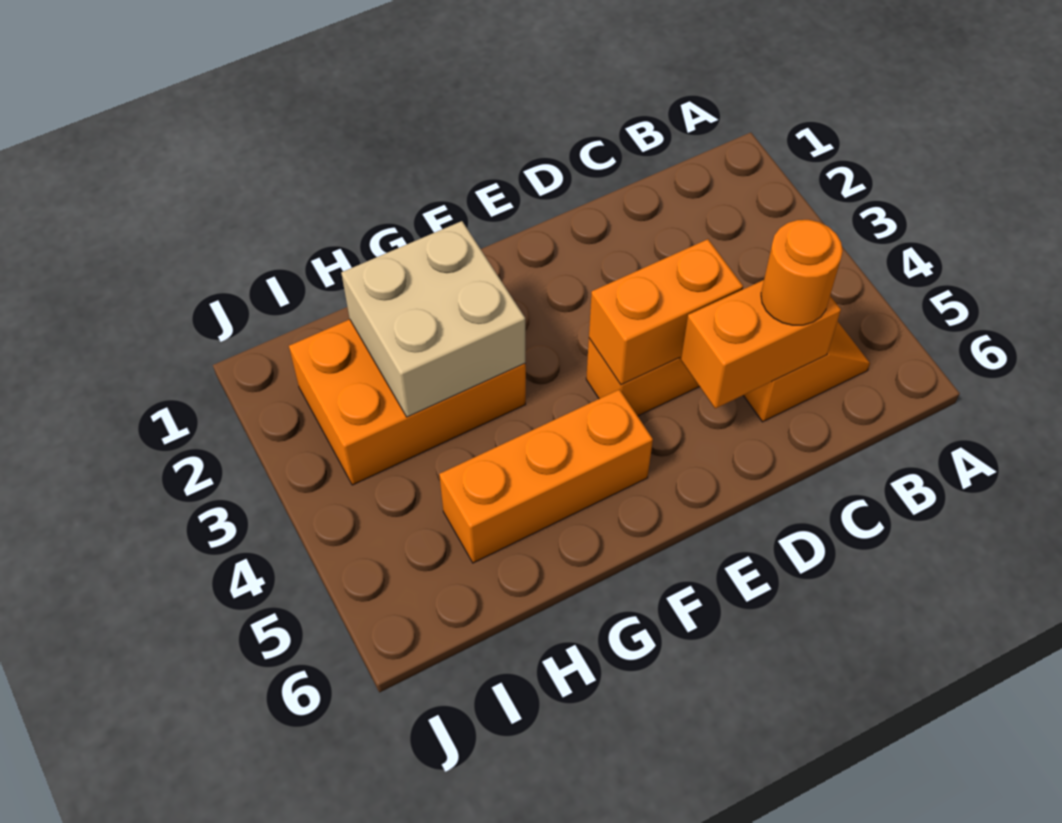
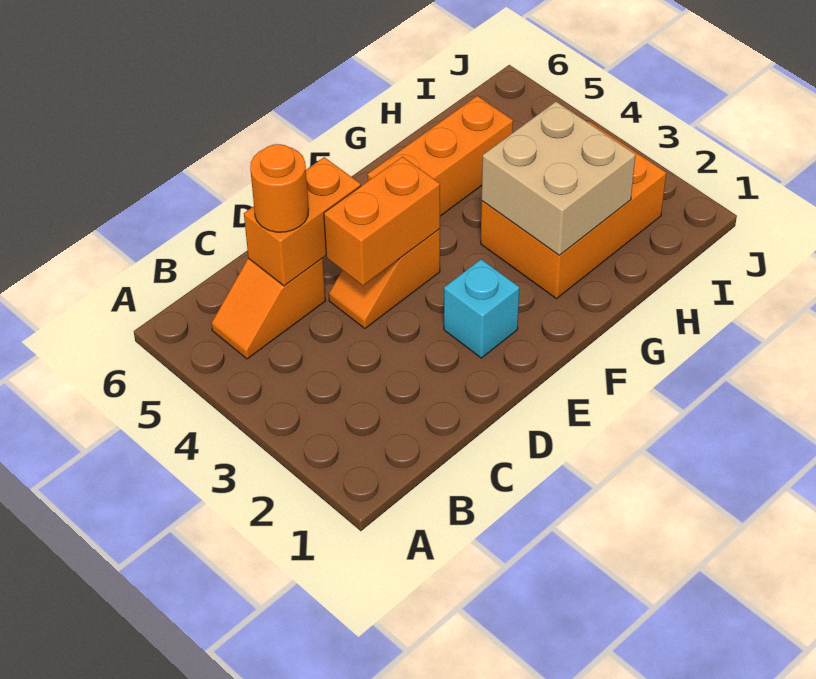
none -> cyan 1x1 brick [444,259,519,358]

